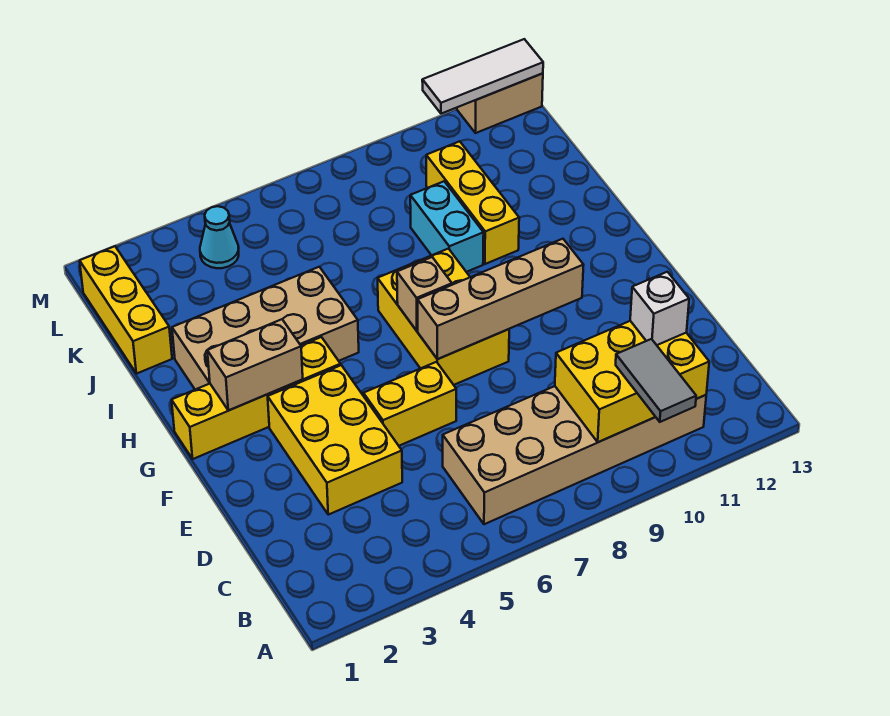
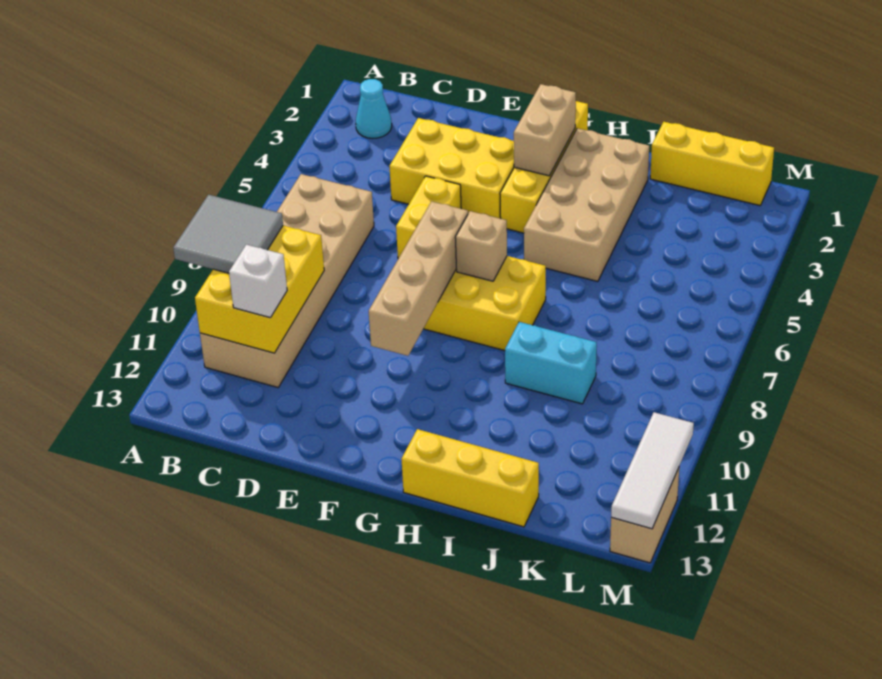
grey 1x2 tile [616,339,696,422] -> grey 2x2 tile [173,195,283,273]
yellow 1x3 brick [426,141,519,264] -> yellow 1x3 brick moved to [402,429,539,527]
cyan 1x1 cone [200,206,239,268] -> cyan 1x1 cone moved to [356,79,392,138]

